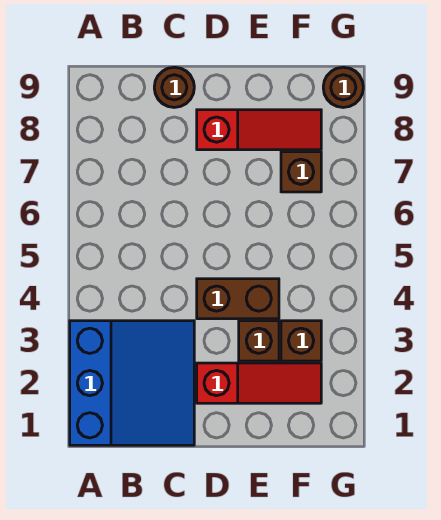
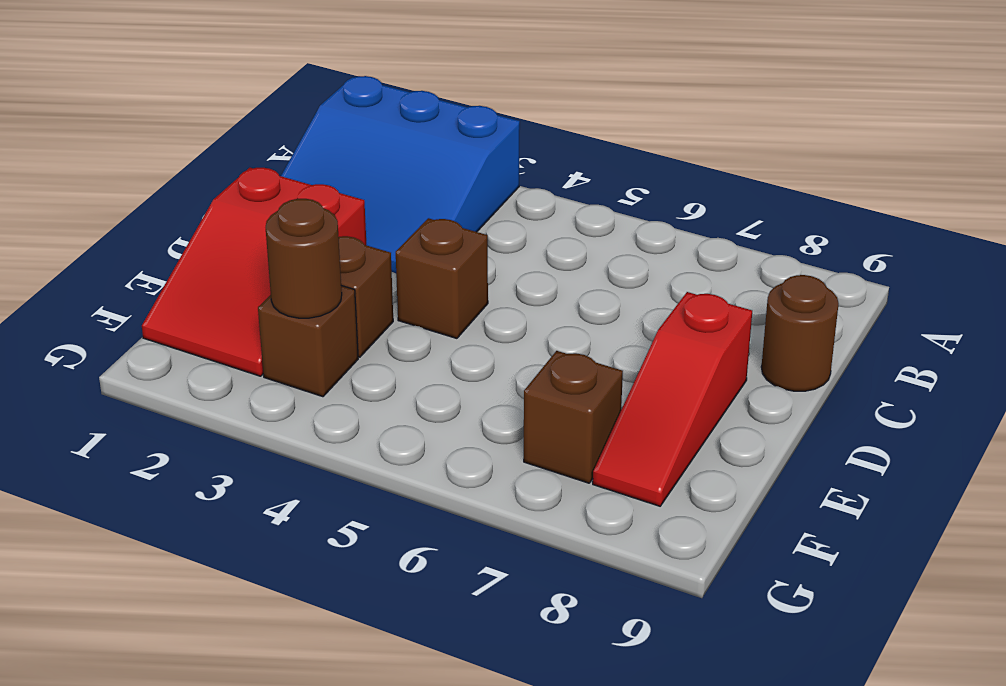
red 1x3 slope [197,363,321,403] -> red 2x3 slope [142,168,366,376]
brown 1x2 brick [197,279,279,319] -> brown 1x1 brick [396,218,488,338]
brown 1x1 round brick [323,67,363,108] -> brown 1x1 round brick moved to [266,199,342,318]

